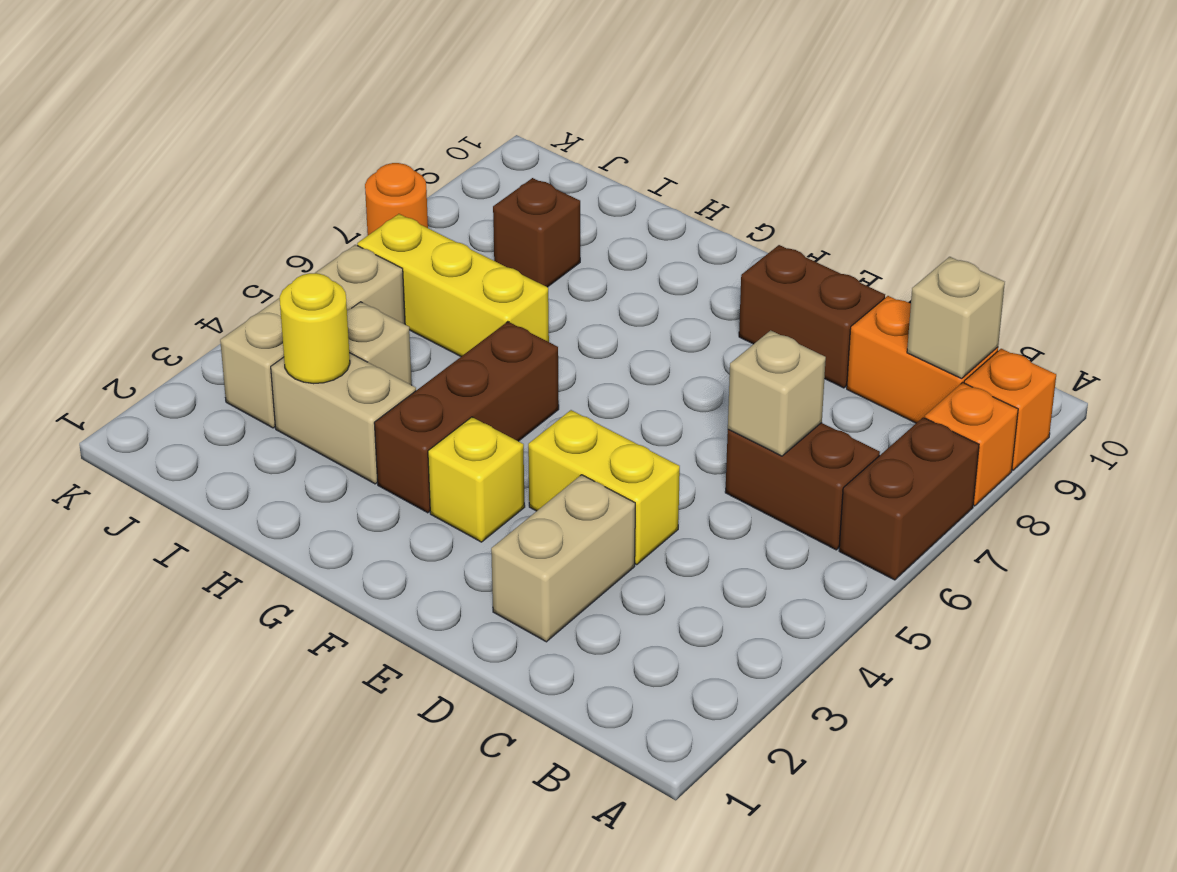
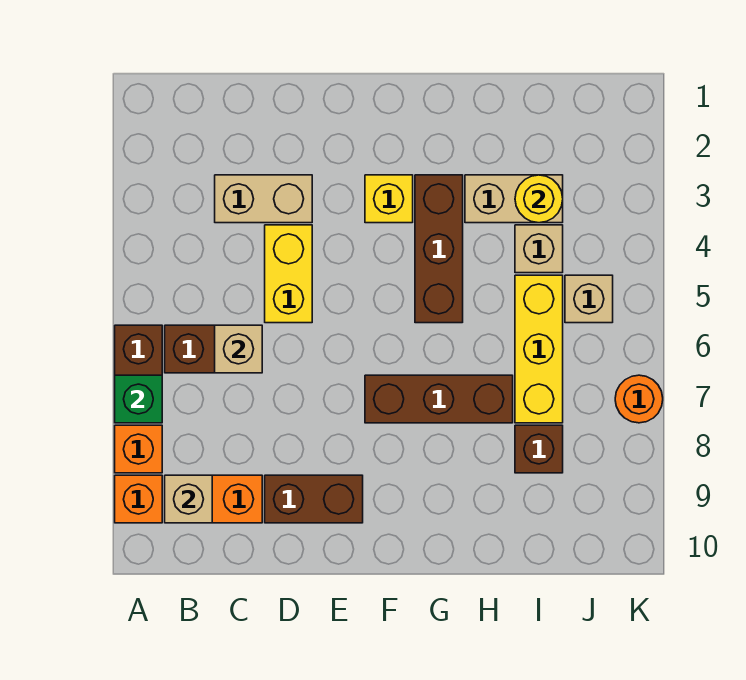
none -> green 1x1 brick [115,375,162,423]
tan 1x2 brick [491,475,635,642] -> tan 1x2 brick turned to [215,175,312,223]
yellow 1x2 brick [528,410,680,564] -> yellow 1x2 brick turned to [265,225,312,323]
none -> brown 1x3 brick [365,375,513,423]
yellow 1x3 brick [357,214,549,356] -> yellow 1x3 brick turned to [515,275,563,423]
tan 1x3 brick [220,245,405,428] -> tan 1x1 brick [565,275,613,323]

